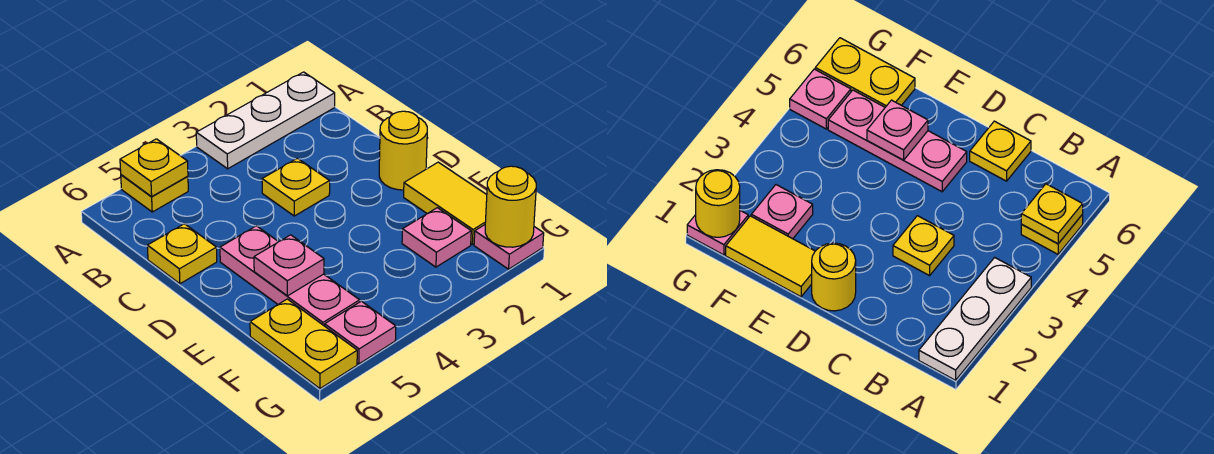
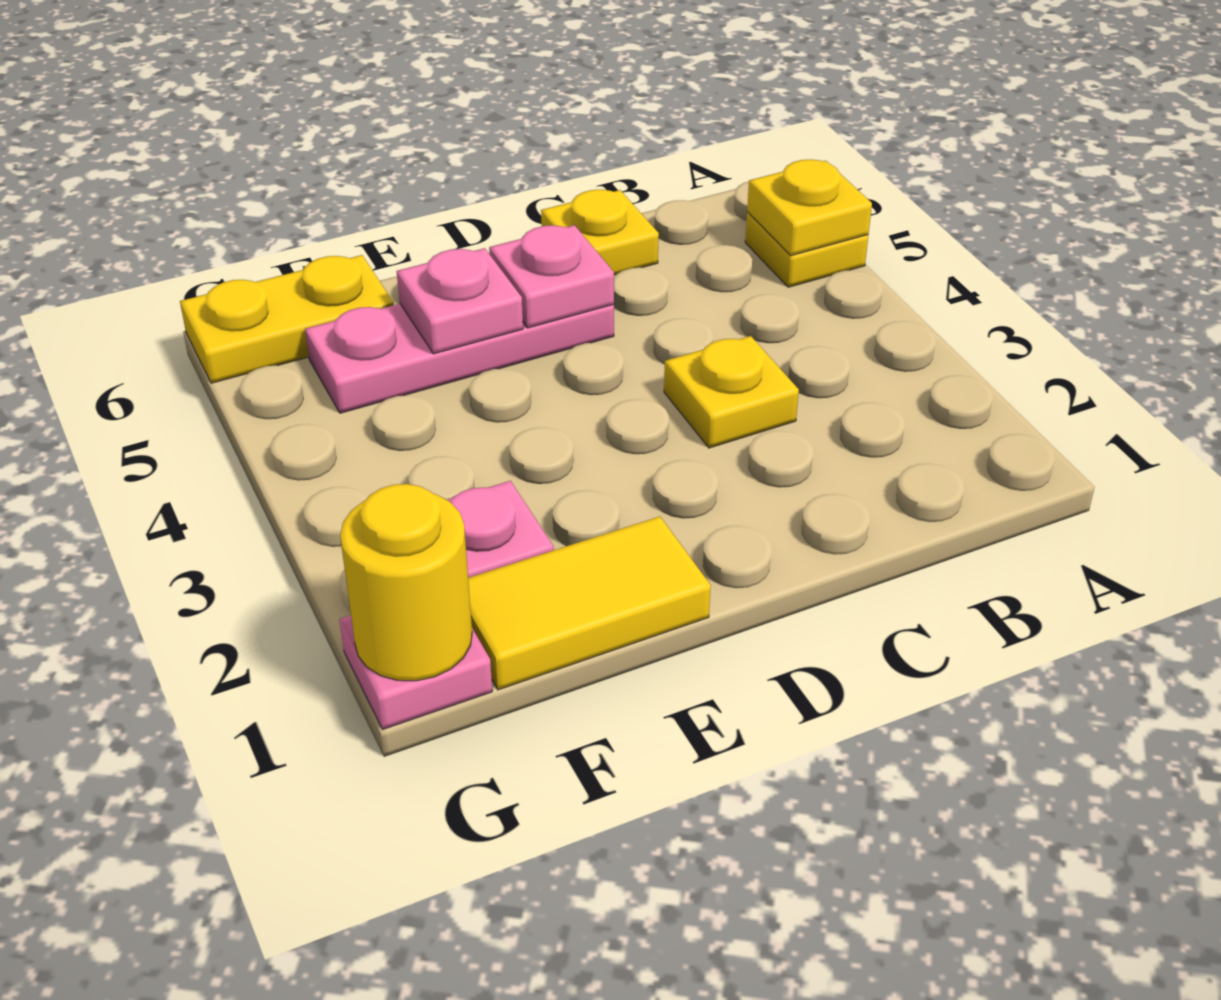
white 1x3 plate [196,72,335,169] -> none
yellow 1x1 round brick [379,111,427,190] -> none
pink 1x1 plate [325,301,396,364] -> pink 1x1 plate moved to [489,225,614,328]

